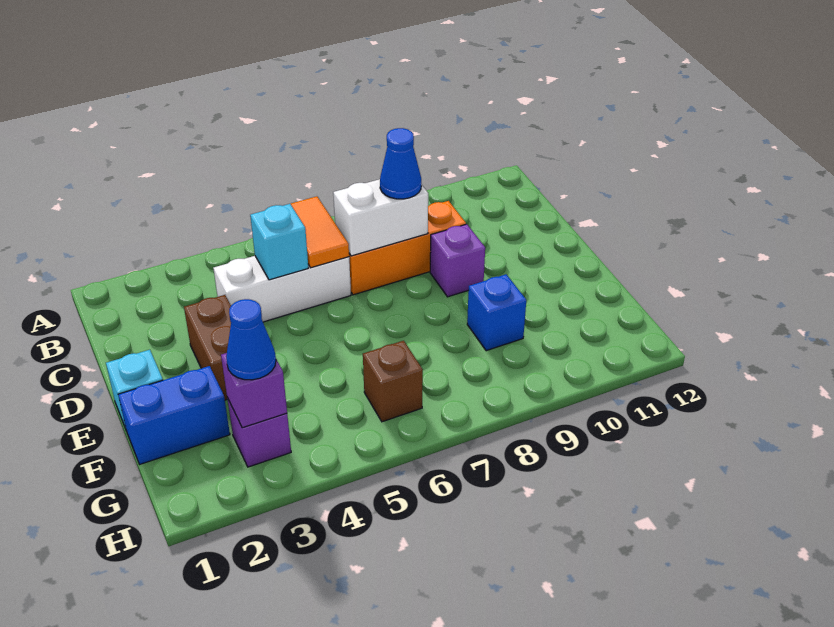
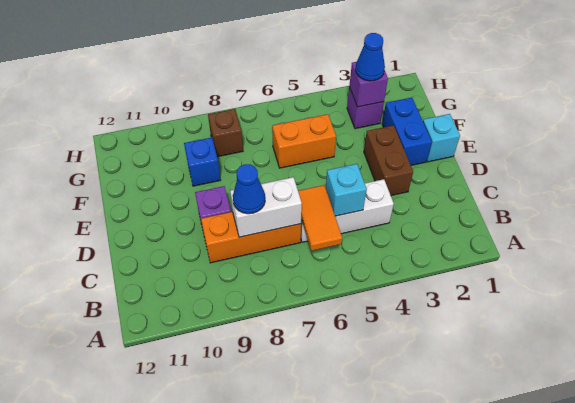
blue 1x2 brick [118,366,230,464] -> blue 1x2 brick turned to [382,98,432,165]
none -> orange 1x2 brick [272,114,336,168]
brown 1x1 brick [363,341,423,422] -> brown 1x1 brick moved to [208,109,243,157]

